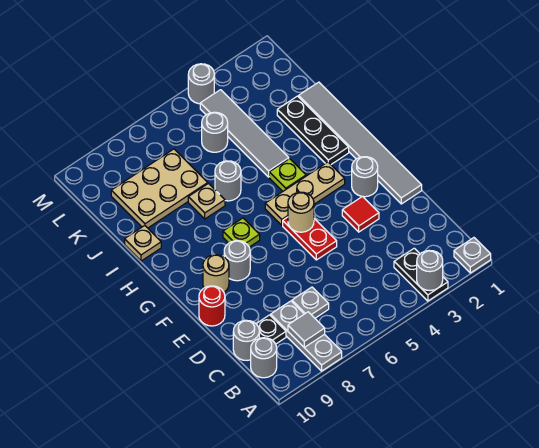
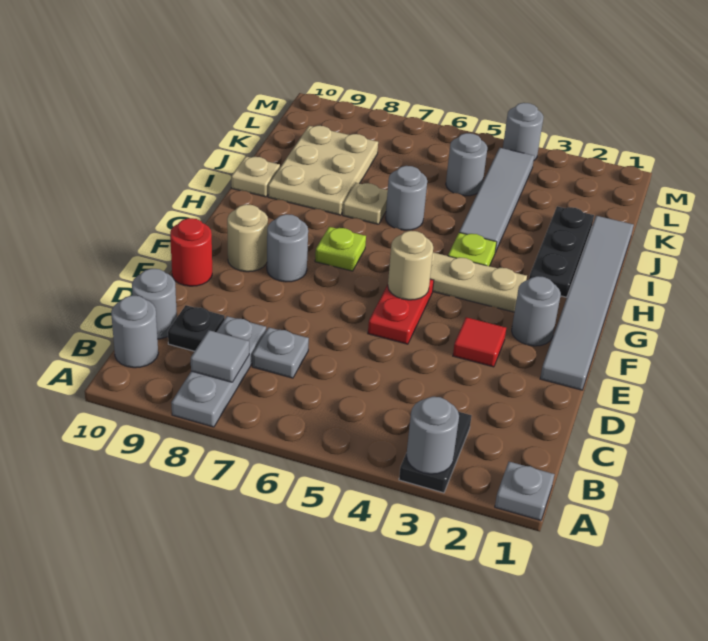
tan 2x3 plate [111,149,208,228] -> tan 2x3 plate turned to [268,126,378,215]

